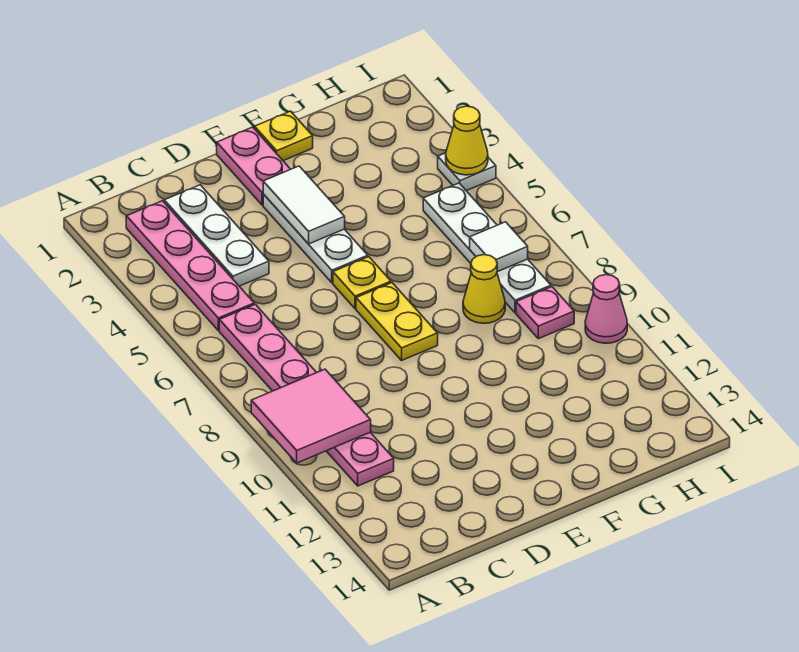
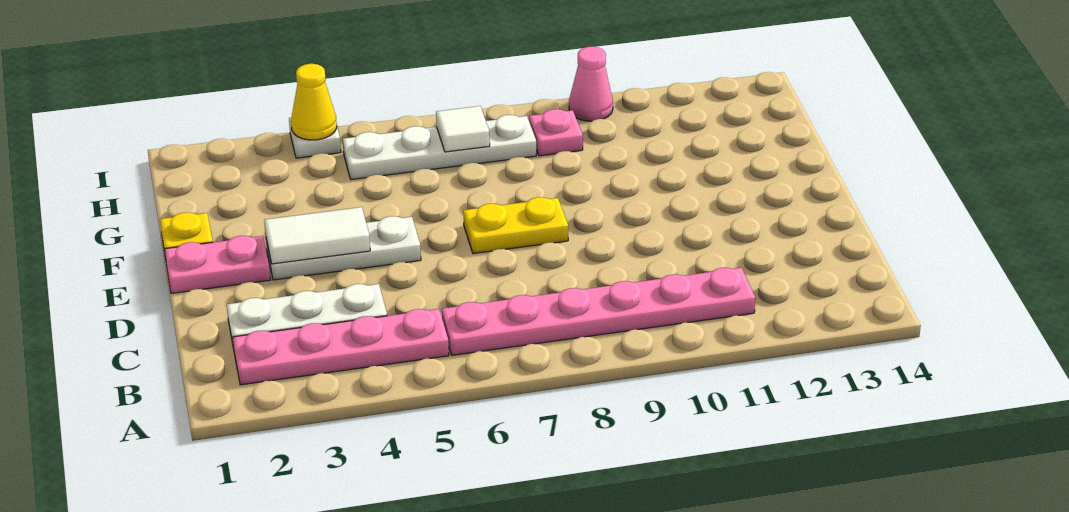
pink 2x2 tile [251,369,371,463] -> none
yellow 1x1 plate [333,257,391,309] -> none
yellow 1x1 cone [463,255,505,323] -> none

